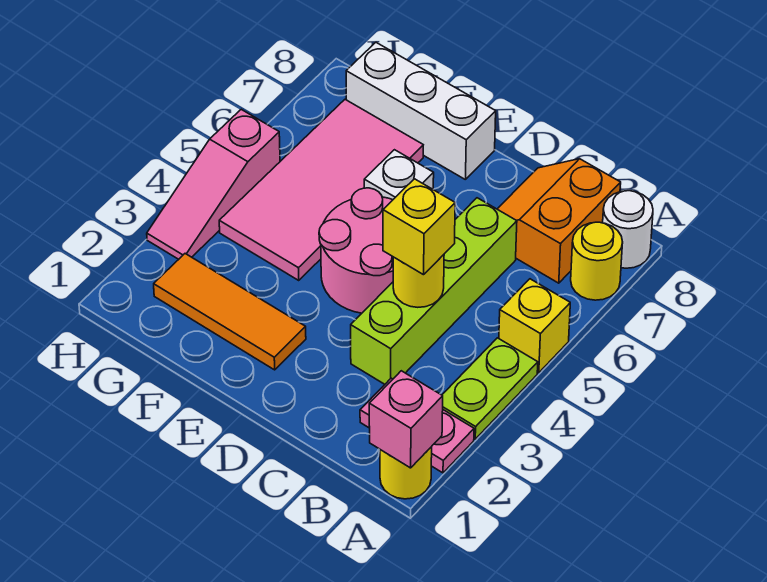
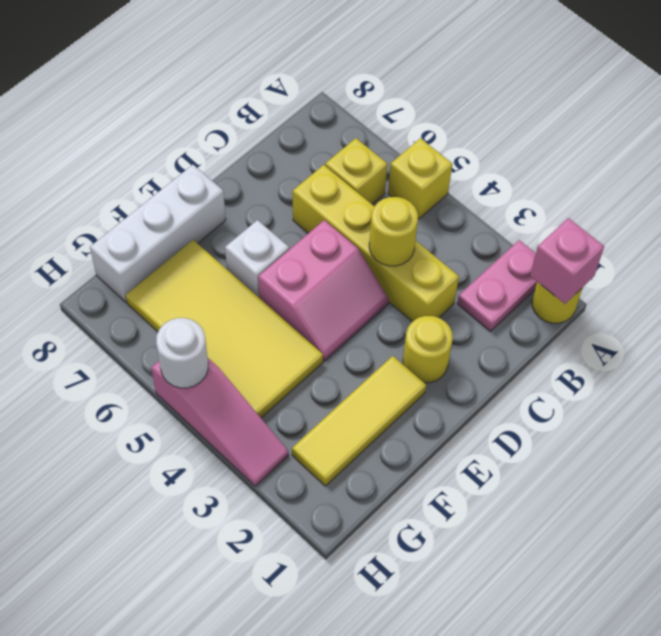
lime 1x2 plate [442,338,538,439] -> none
yellow 1x1 round brick [571,222,623,300] -> yellow 1x1 round brick moved to [403,316,453,383]
white 1x1 round brick [603,191,653,268] -> white 1x1 round brick moved to [156,318,208,388]
orange 2x2 slope [498,159,621,283] -> none
lime 1x4 brick [351,198,517,384] -> yellow 1x4 brick [293,165,459,322]
yellow 1x1 brick [383,179,455,275] -> yellow 1x1 brick moved to [325,138,387,204]
pink 2x2 round brick [319,188,393,313] -> pink 2x2 slope [258,220,389,361]
orange 1x3 tile [154,254,306,370] -> yellow 1x3 tile [292,356,426,486]
pink 2x4 tile [219,100,423,280] -> yellow 2x4 tile [126,240,323,418]

